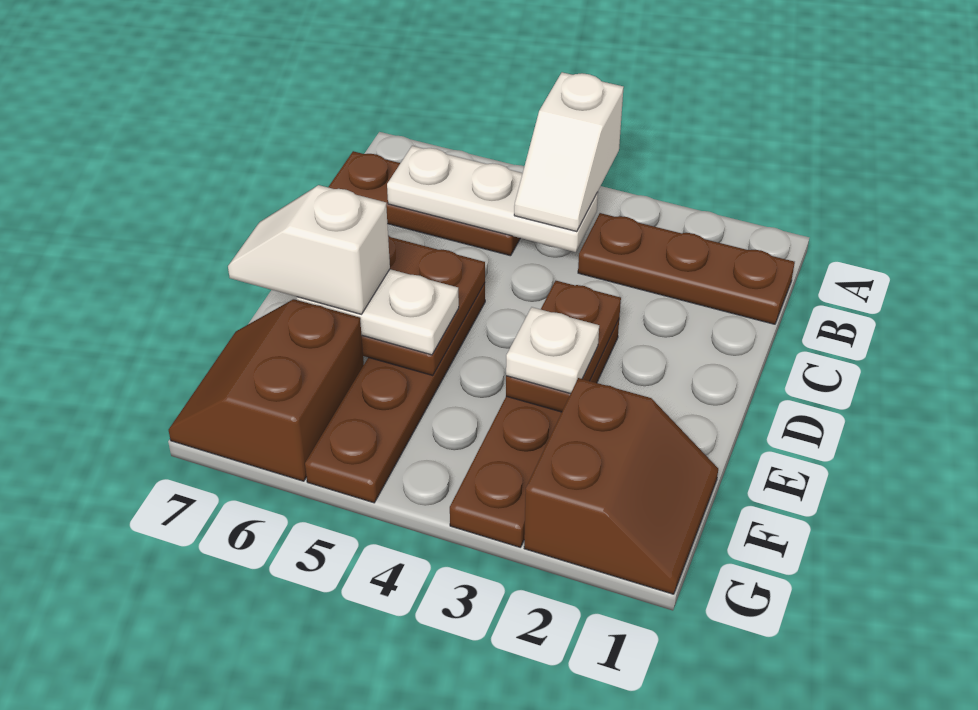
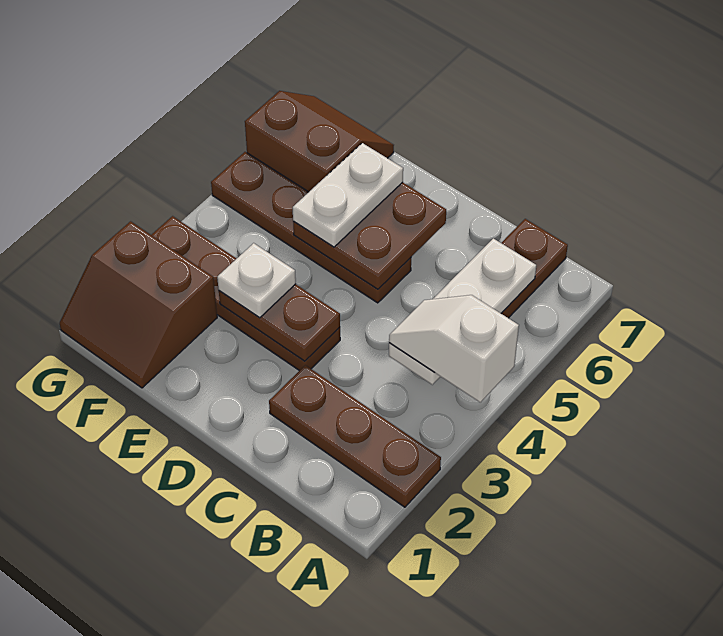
brown 1x3 plate [578,213,795,324] -> brown 1x3 plate turned to [269,365,441,507]
white 1x2 slope [228,185,390,314] -> none

